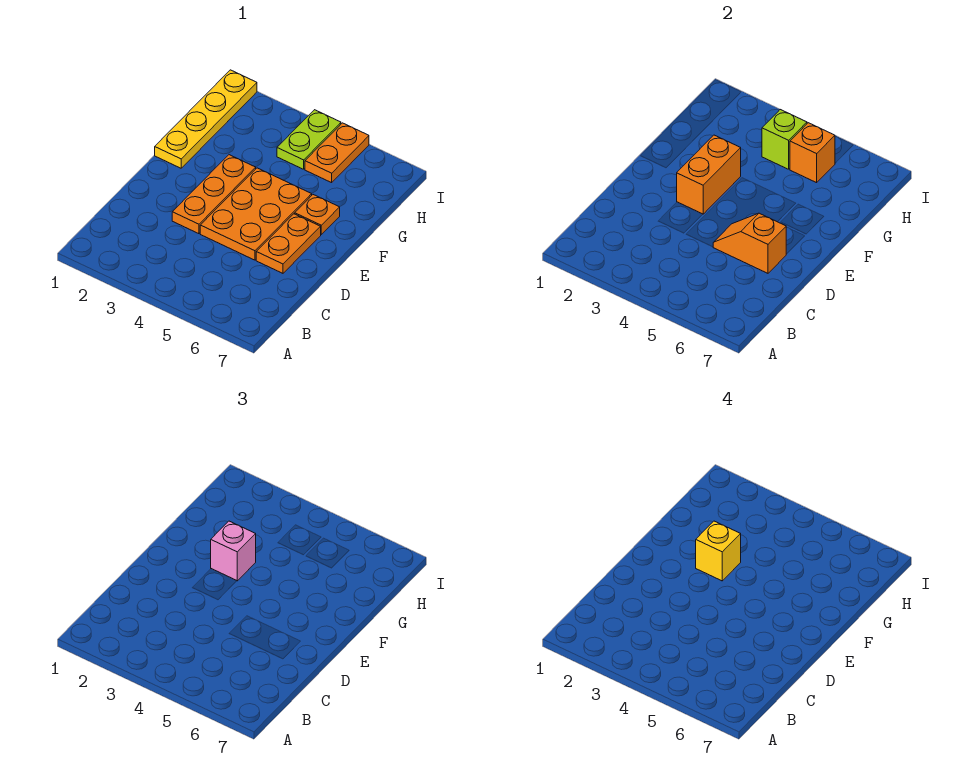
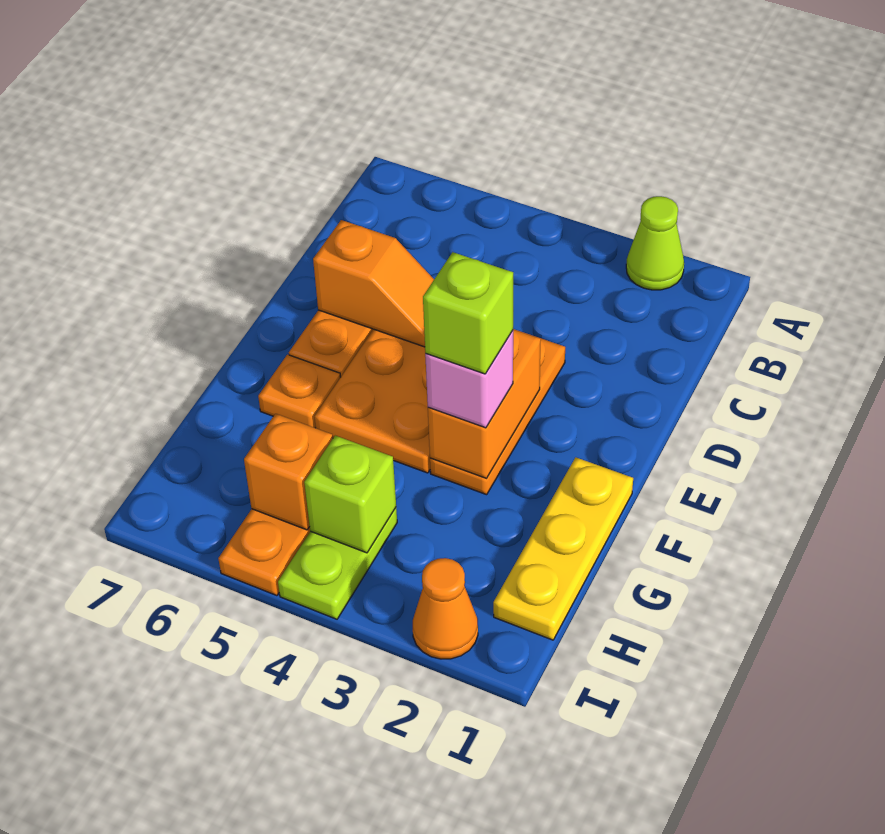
none -> lime 1x1 cone [626,196,684,290]
yellow 1x4 plate [155,70,257,168] -> yellow 1x3 plate [493,457,633,640]
yellow 1x1 brick [696,521,741,581] -> lime 1x1 brick [423,252,513,374]
none -> orange 1x1 cone [413,558,478,659]

